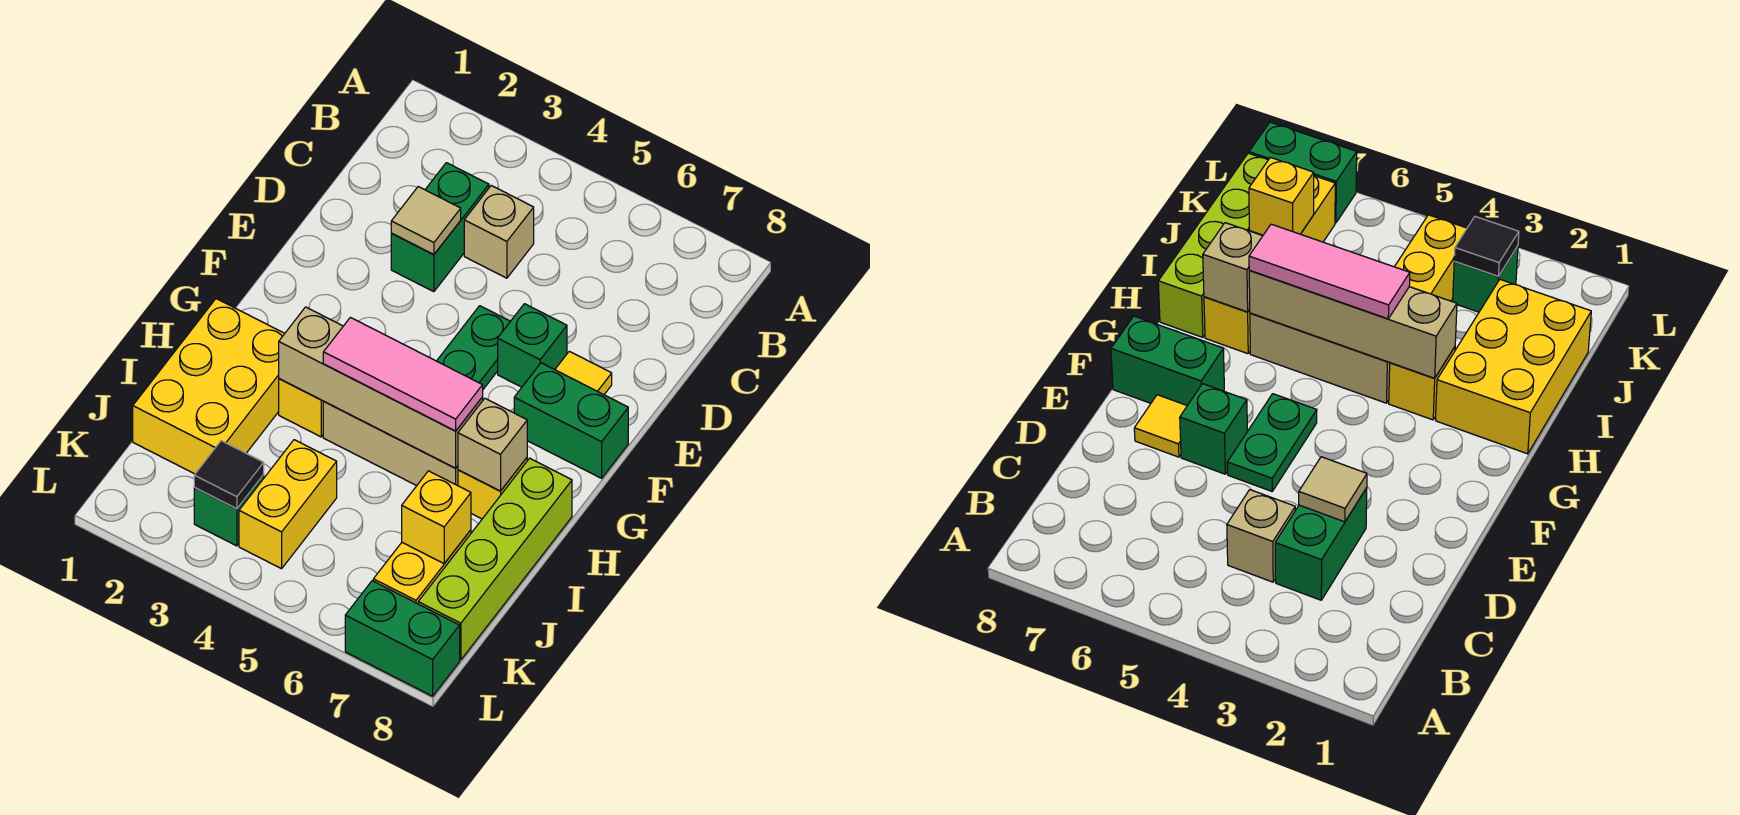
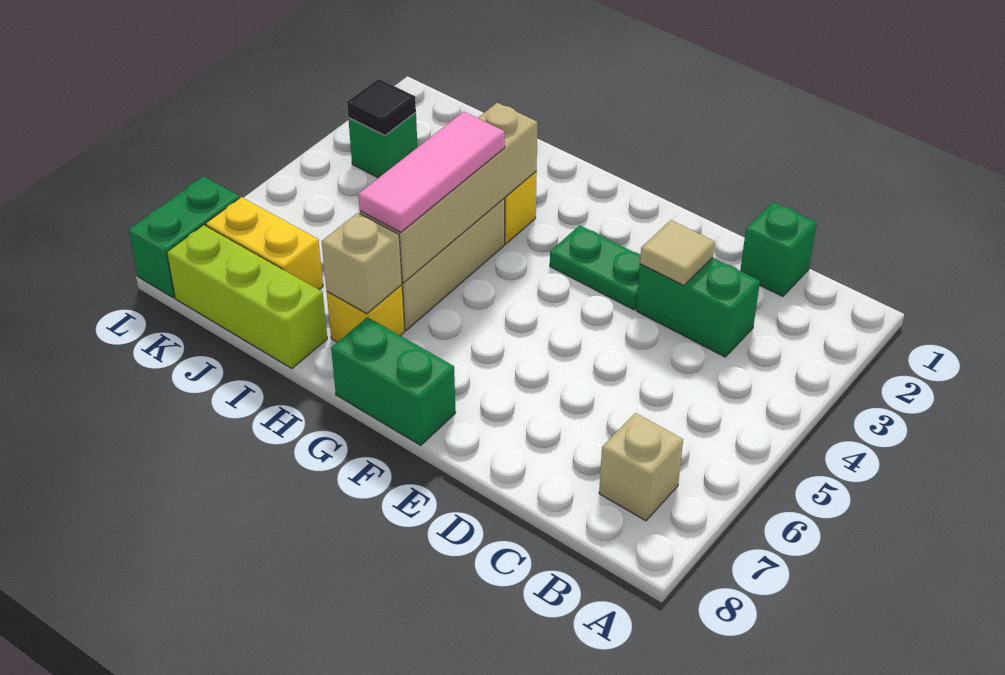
tan 1x1 brick [464,186,534,278] -> tan 1x1 brick moved to [599,413,683,521]
green 1x2 plate [437,306,510,389] -> green 1x2 plate moved to [550,225,641,310]
green 1x1 brick [498,304,567,387] -> green 1x1 brick moved to [740,202,817,297]
yellow 1x1 tile [555,351,612,395] -> none
green 1x2 brick [514,363,628,478] -> green 1x2 brick turned to [331,317,456,445]
yellow 2x3 brick [133,299,285,474] -> none
lime 1x4 brick [418,458,572,660] -> lime 1x3 brick [167,225,327,368]
yellow 1x2 brick [239,440,337,569] -> none
yellow 1x1 brick [402,471,471,563] -> none

